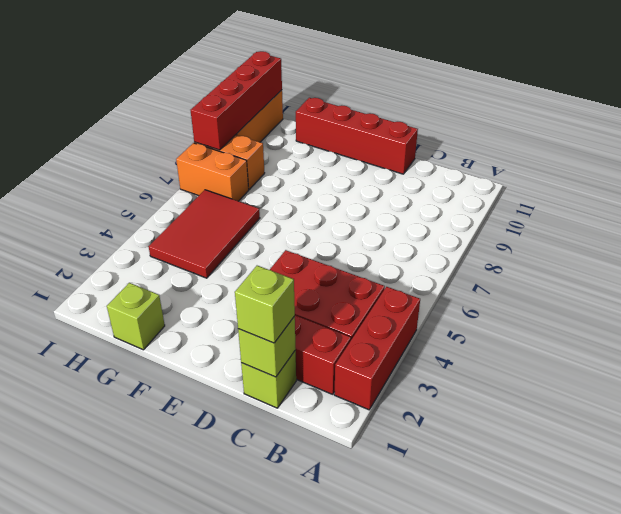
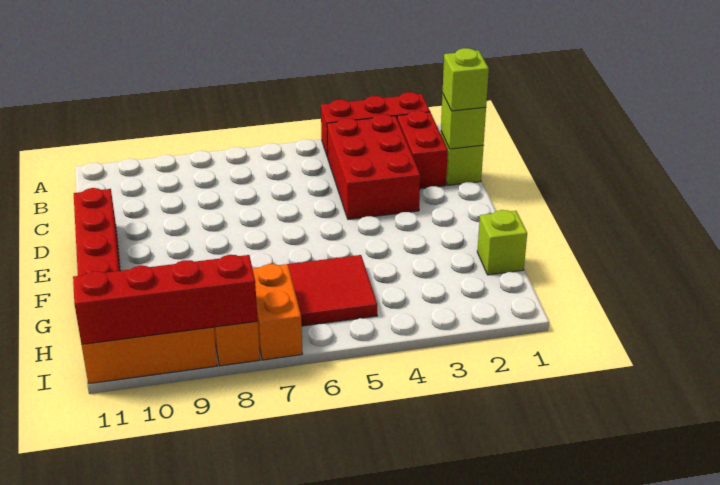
red 2x3 tile [149,190,260,278] -> red 2x2 tile [288,255,377,326]

